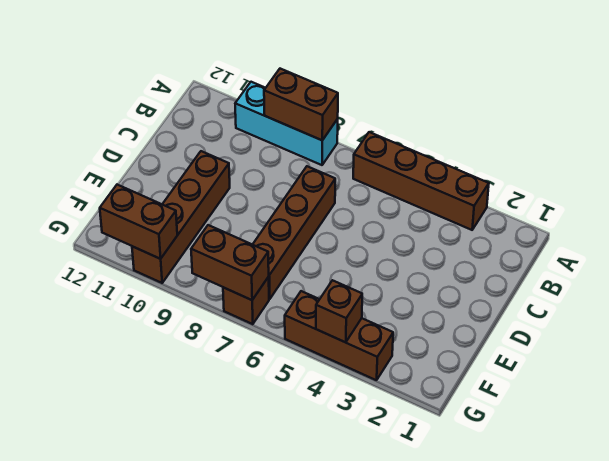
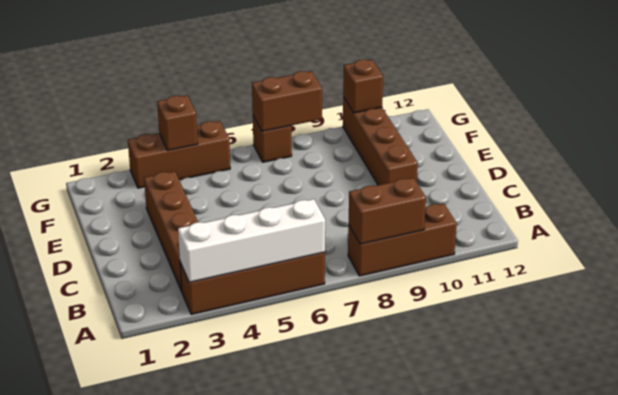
none -> white 1x4 brick [178,199,325,282]
cyan 1x3 brick [235,82,338,165] -> brown 1x3 brick [348,203,457,276]
brown 1x4 brick [253,166,335,299] -> brown 1x4 brick moved to [144,171,198,291]
brown 1x2 brick [100,185,177,259] -> brown 1x1 brick [343,59,383,113]

